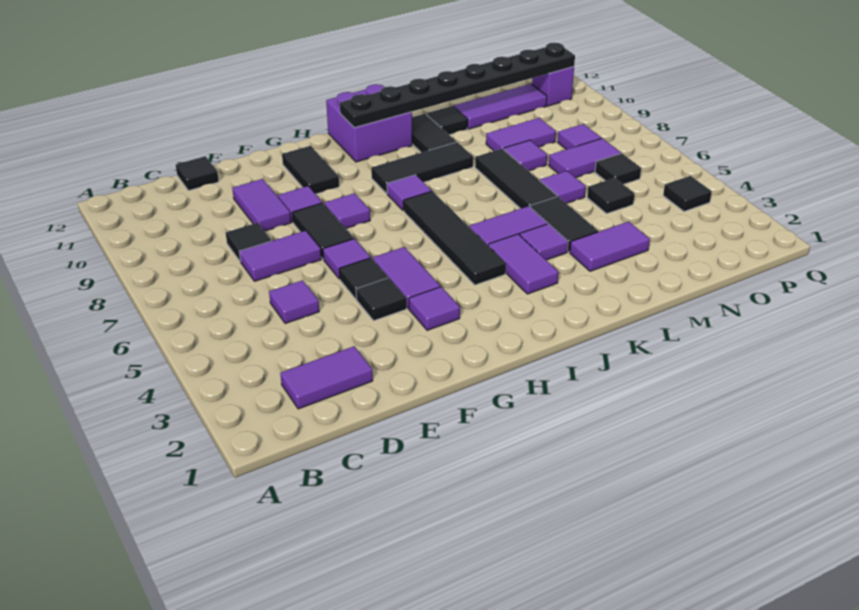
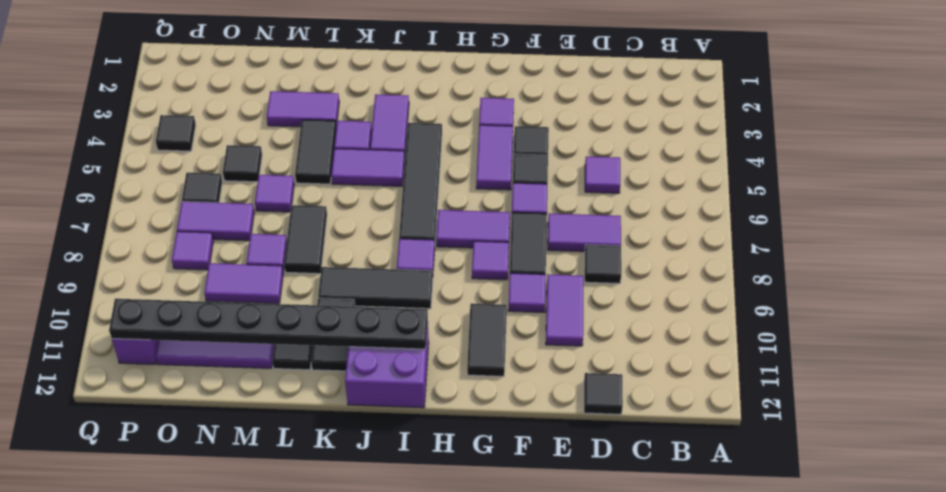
purple 1x2 tile [280,346,373,409] -> purple 1x2 tile moved to [436,210,510,248]
black 1x3 tile [475,149,557,209] -> black 1x2 tile [284,205,327,274]

